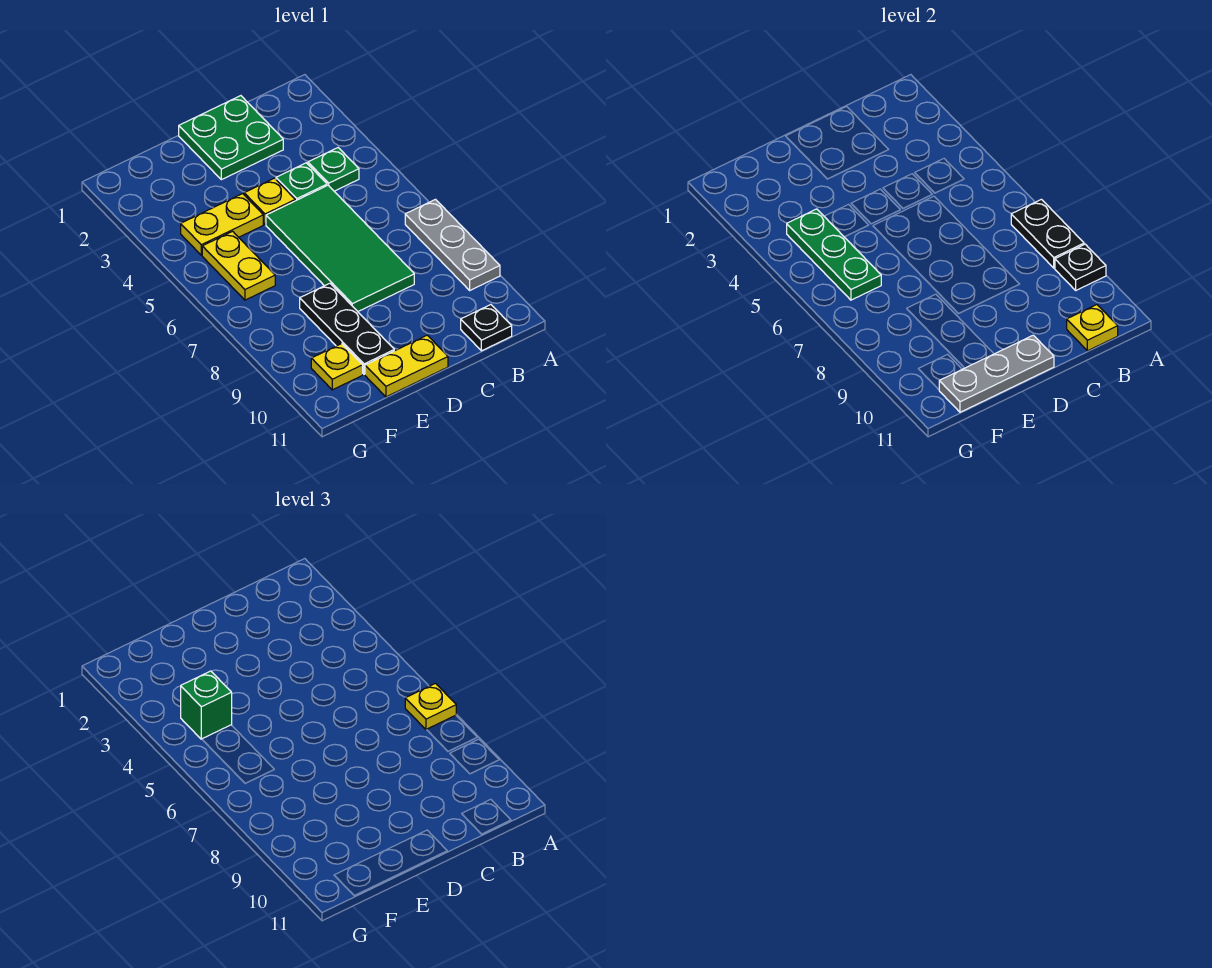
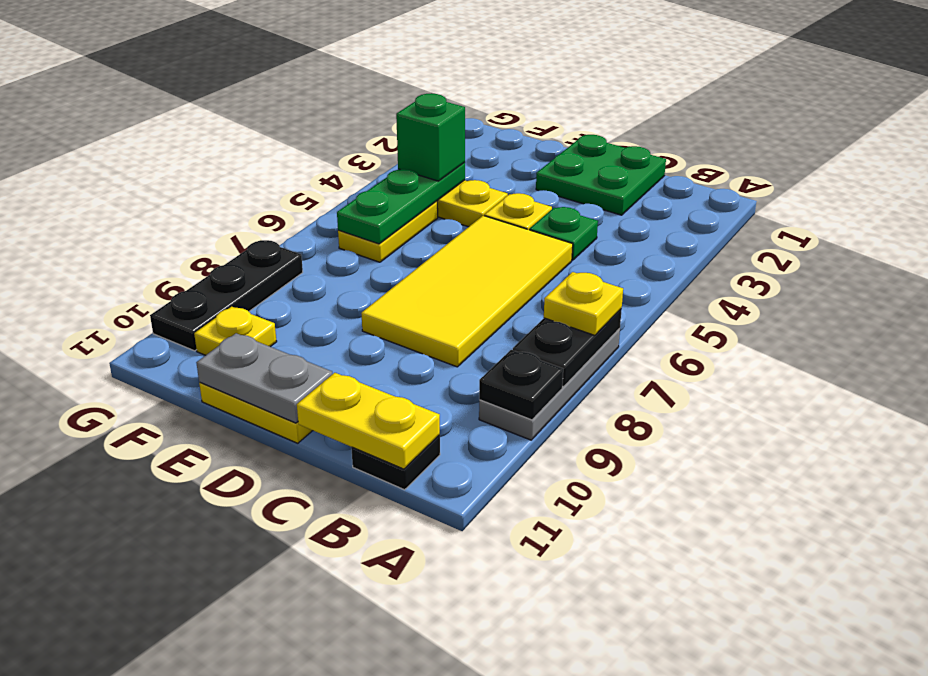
green 1x1 plate [308,148,359,191] -> none
yellow 1x1 plate [1067,305,1118,351] -> yellow 1x2 plate [297,373,440,469]
green 2x4 tile [266,185,414,311] -> yellow 2x4 tile [361,216,573,367]
grey 1x3 plate [939,335,1054,412] -> grey 1x2 plate [196,333,332,423]
black 1x3 plate [300,283,394,374] -> black 1x3 plate moved to [150,240,303,351]

